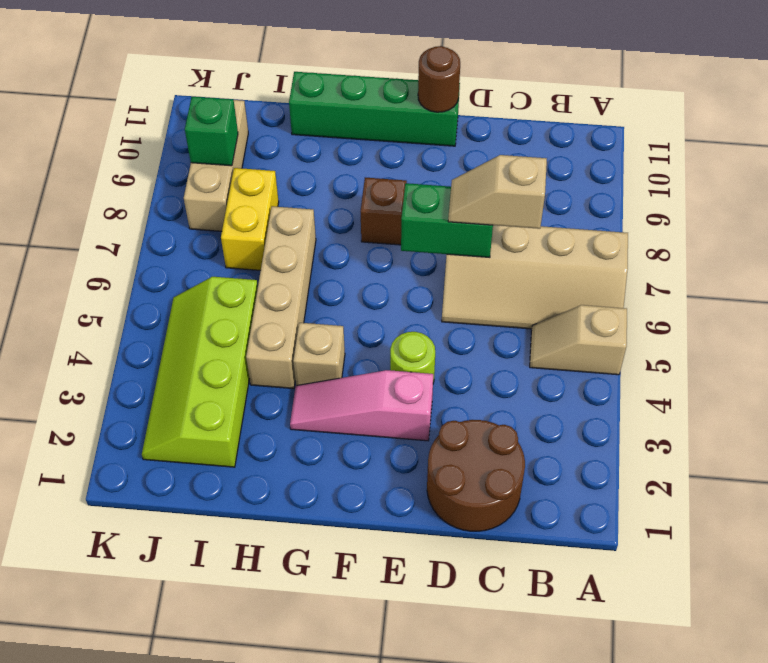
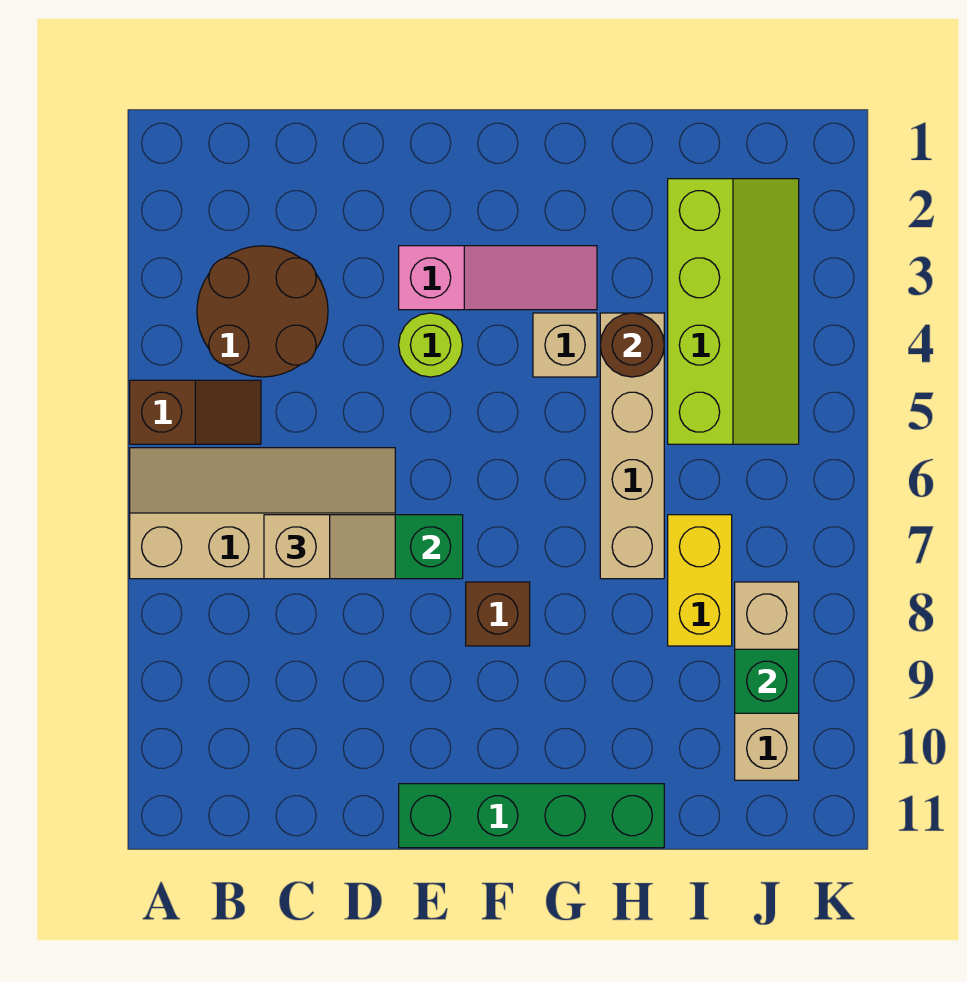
tan 1x2 slope [530,305,627,375] -> brown 1x2 slope [130,380,261,444]
brown 2x2 round brick [427,420,525,531] -> brown 2x2 round brick moved to [197,246,328,377]
brown 1x1 round brick [418,46,460,112] -> brown 1x1 round brick moved to [600,313,664,377]

